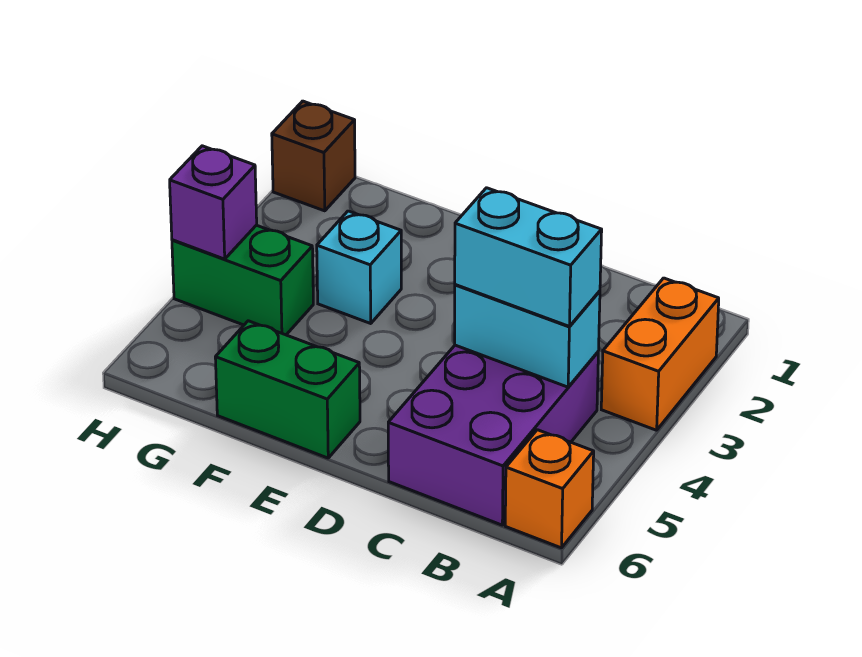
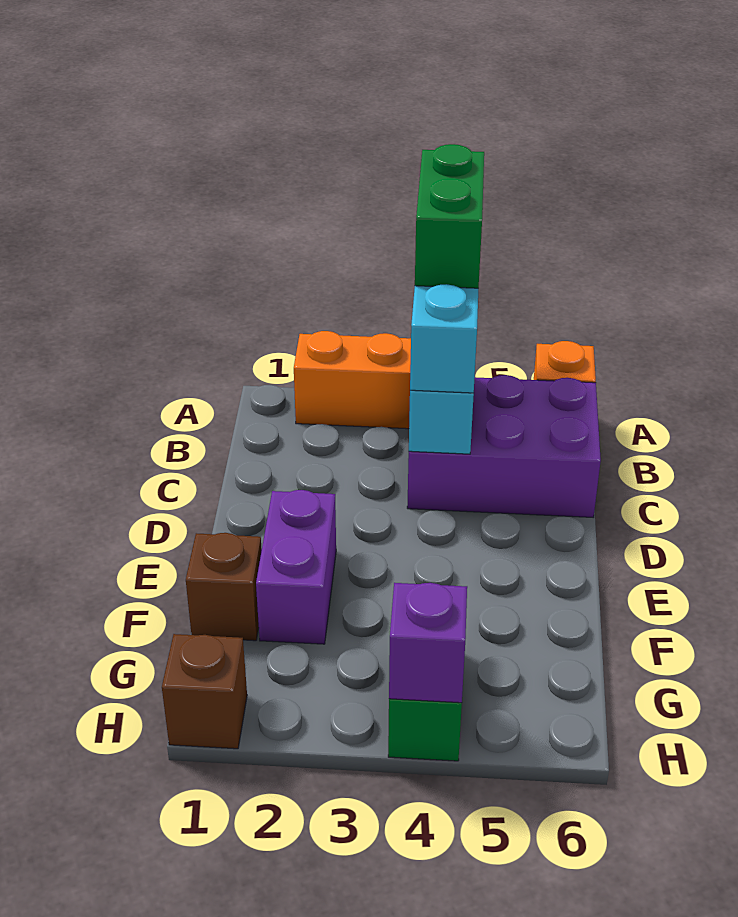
none -> purple 1x2 brick [256,490,336,644]
green 1x2 brick [215,321,360,458] -> green 1x2 brick moved to [415,144,484,288]
none -> brown 1x1 brick [186,533,262,641]
cyan 1x1 brick [317,211,401,323] -> none

